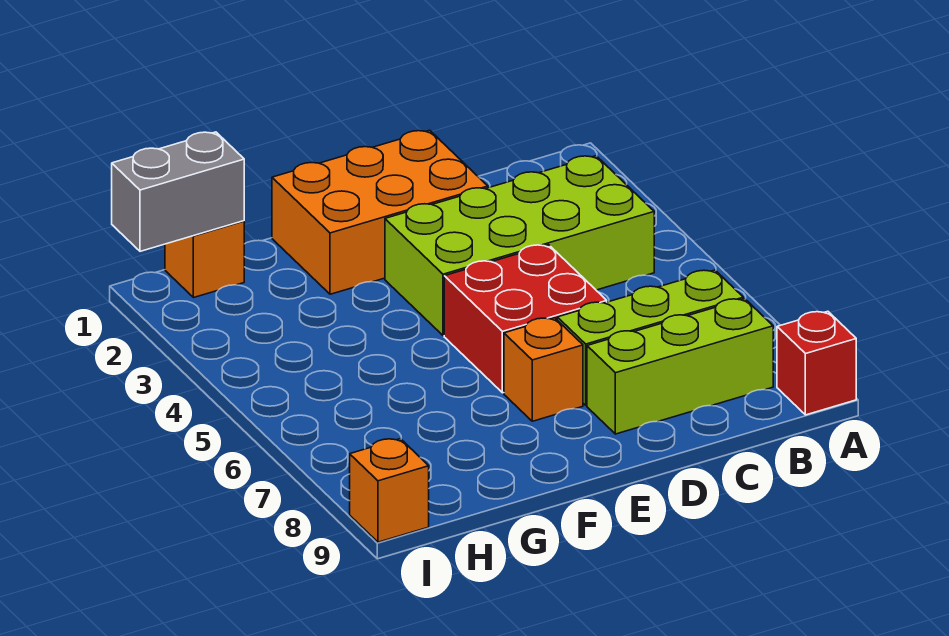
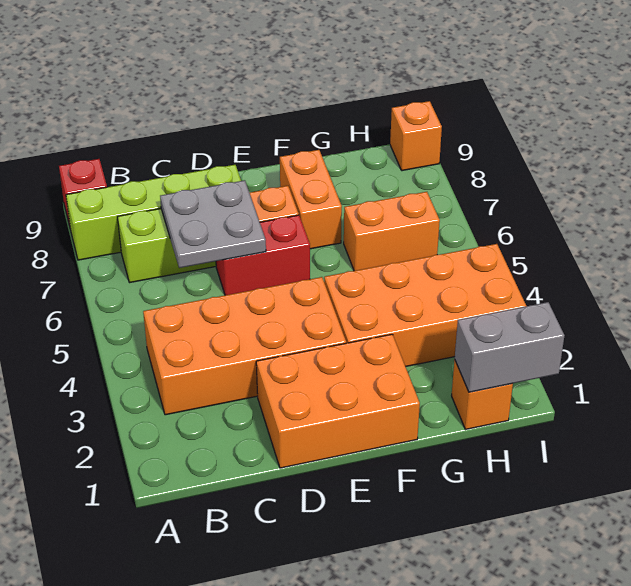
lime 2x4 brick [385,156,654,336] -> orange 2x4 brick [143,277,346,415]
lime 1x3 brick [587,299,773,434] -> lime 1x4 brick [66,165,241,260]
none -> grey 2x2 plate [160,180,266,268]
red 2x2 brick [444,245,607,393] -> red 1x2 brick [216,215,310,295]
none -> orange 2x4 brick [324,244,526,367]
none -> orange 1x2 brick [280,150,342,249]
none -> orange 1x2 brick [344,192,440,271]

